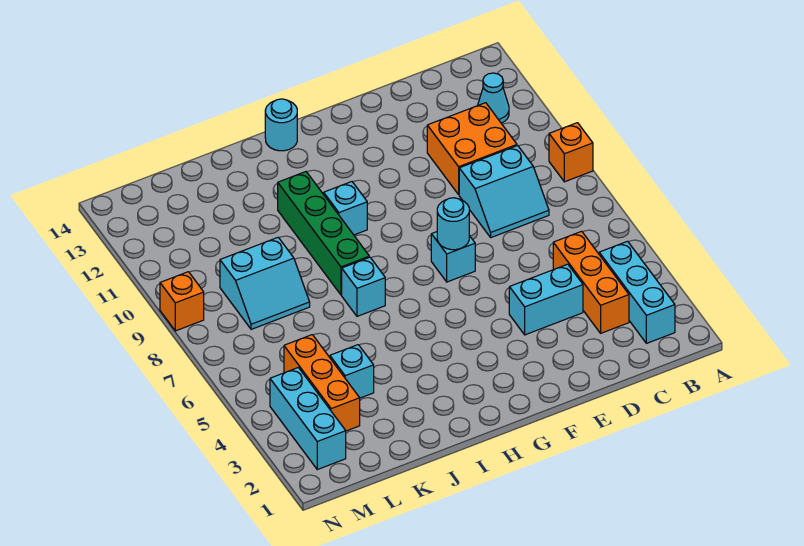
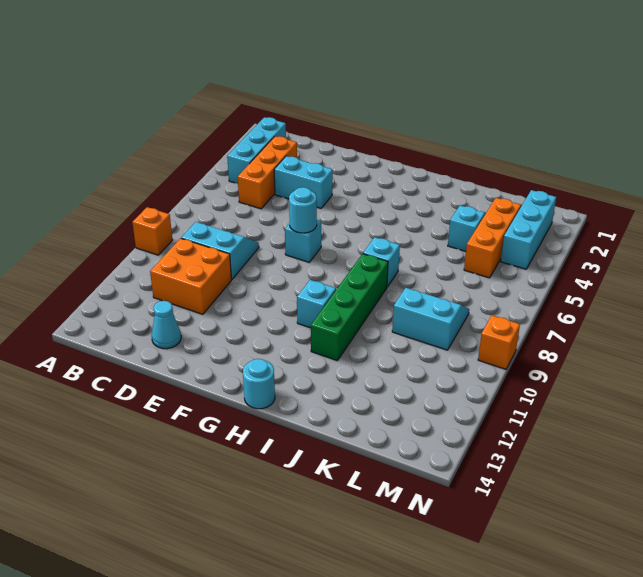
cyan 1x1 cone [478,73,509,123] -> cyan 1x1 cone moved to [152,301,181,349]

